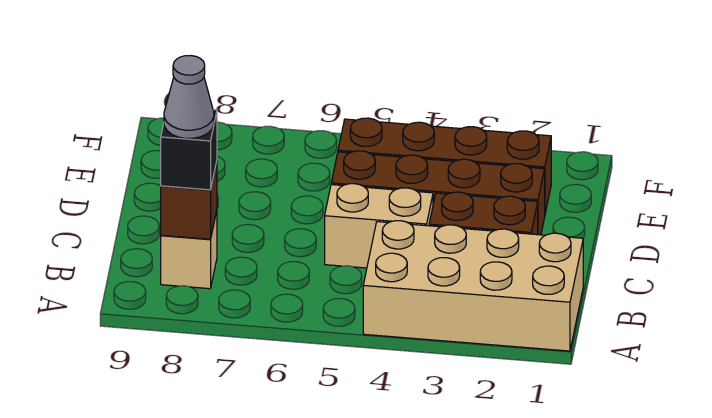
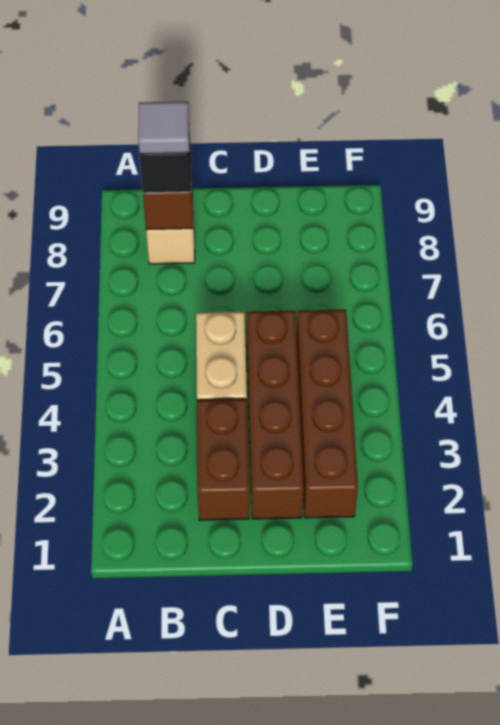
tan 2x4 brick [363,221,583,351] -> none
grey 1x1 cone [164,56,214,139] -> grey 1x1 tile [138,102,189,154]

